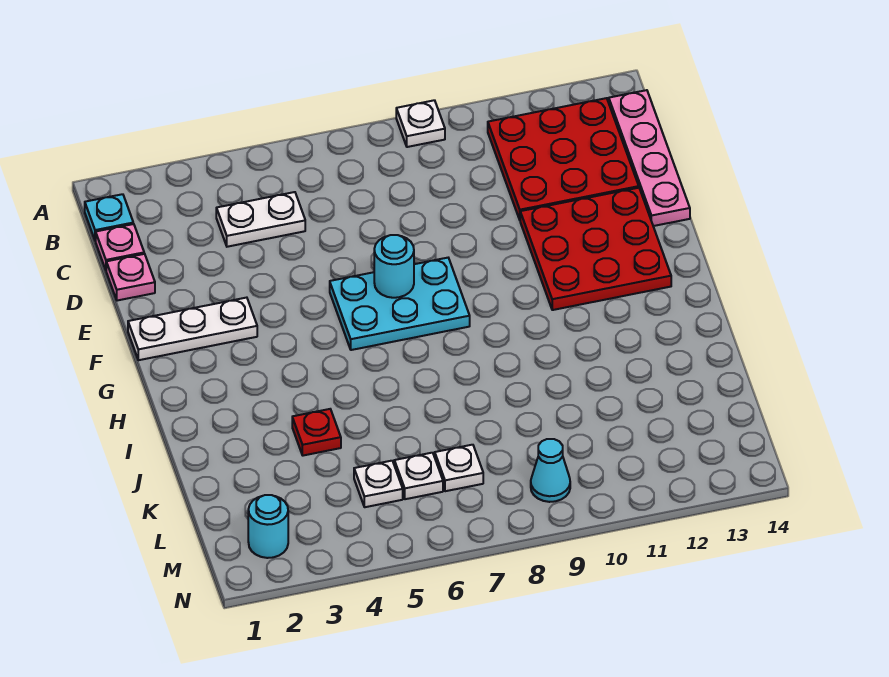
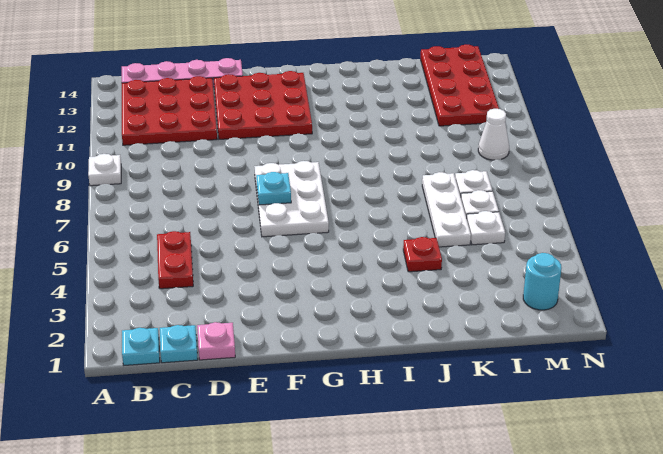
pink 1x1 plate [96,224,144,270] -> cyan 1x1 plate [160,325,198,363]
white 1x2 plate [216,192,305,247] -> red 1x2 plate [157,231,193,289]
white 1x3 plate [128,298,257,360] -> white 1x3 plate moved to [422,172,471,247]
cyan 2x3 plate [330,258,470,350] -> white 2x3 plate [254,161,329,237]
cyan 1x1 round brick [374,235,414,298] -> cyan 1x1 plate [256,172,291,205]
none -> red 2x4 plate [421,45,499,126]
cyan 1x1 cone [531,439,570,502] -> white 1x1 cone [478,109,509,160]

